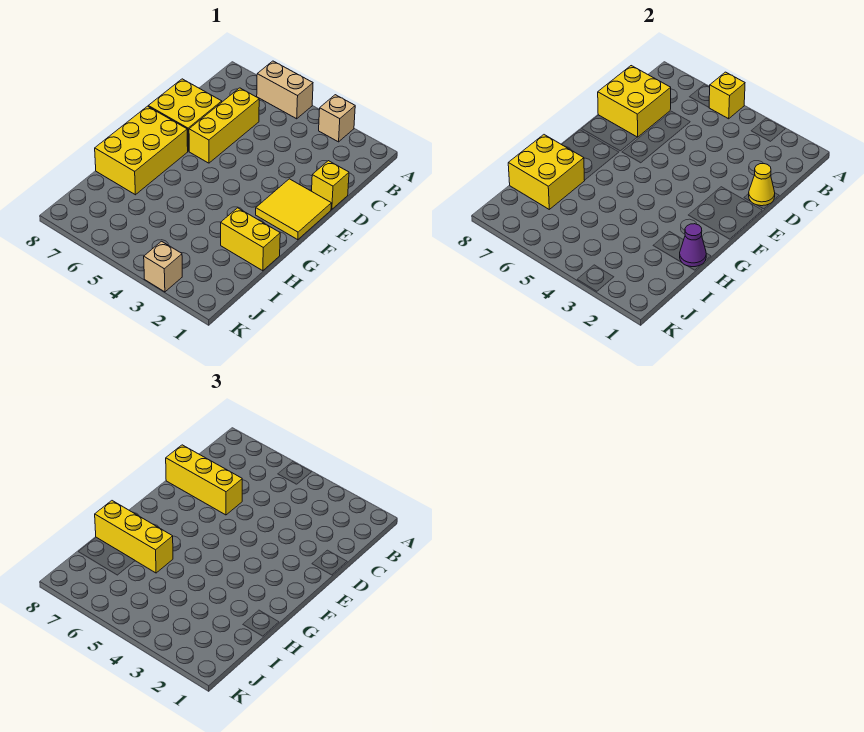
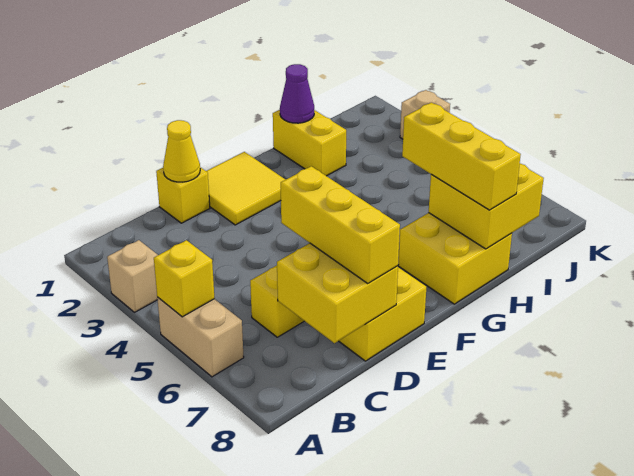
yellow 2x3 brick [95,106,188,195] -> yellow 2x2 brick [398,213,512,304]

